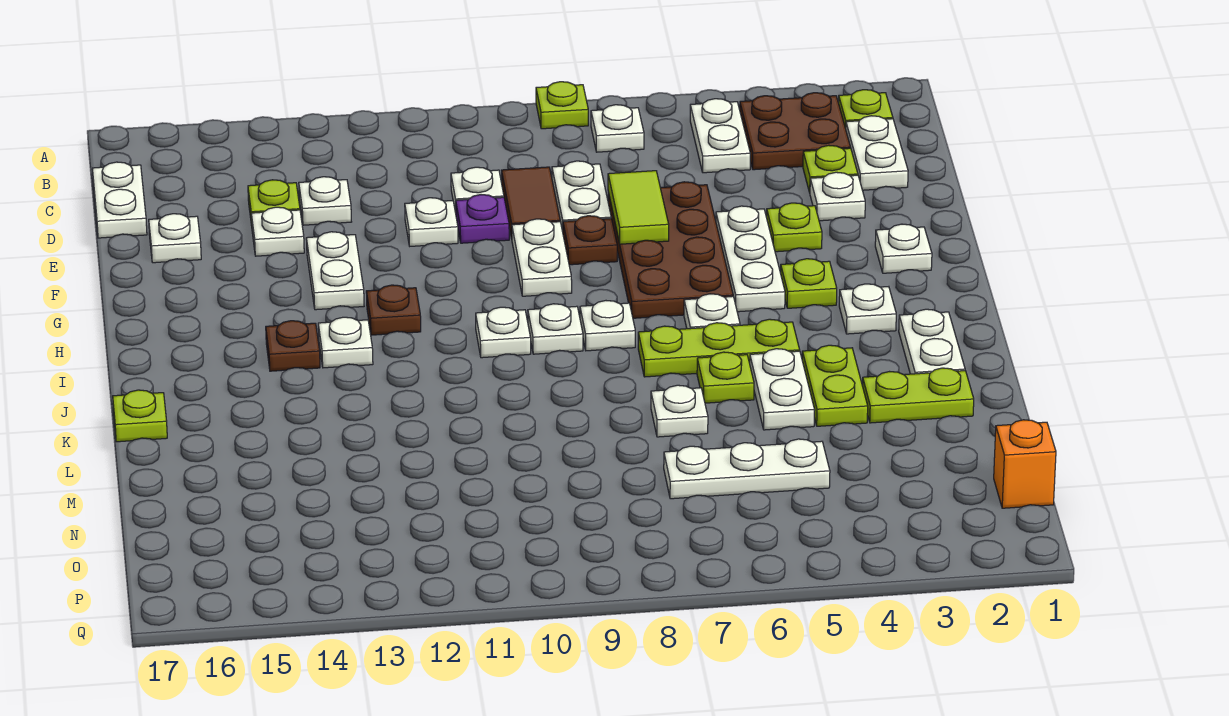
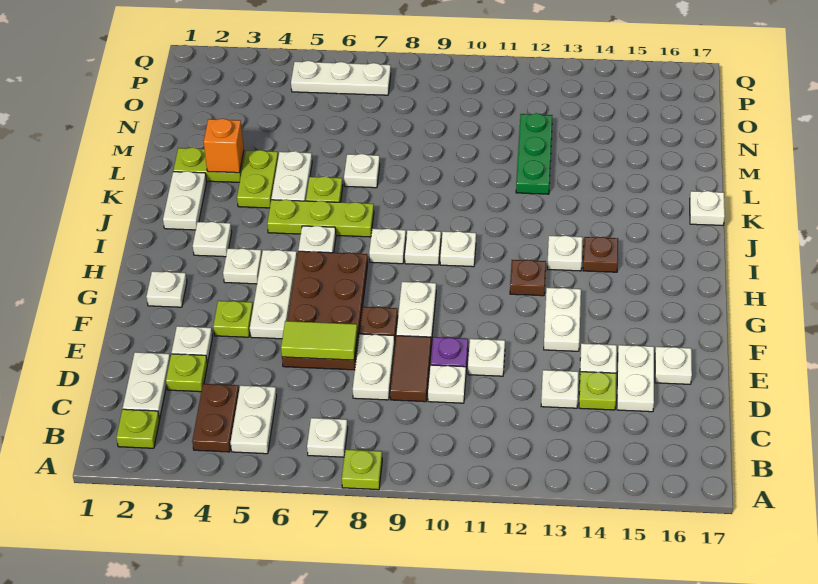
brown 2x2 plate [740,93,851,170] -> brown 1x2 plate [192,384,239,452]
white 1x2 plate [92,162,147,238] -> white 1x2 plate moved to [617,345,654,412]
lime 1x2 tile [608,171,669,244] -> lime 1x2 tile turned to [281,321,357,360]
lime 1x1 plate [781,259,837,308] -> white 1x1 plate [223,248,262,284]
lime 1x1 plate [113,390,167,442] -> white 1x1 plate [690,191,725,226]
none -> green 1x3 plate [516,113,553,194]
white 1x3 plate [664,439,830,499] -> white 1x3 plate moved to [291,61,391,95]
orange 1x1 brick [994,420,1056,508] -> orange 1x1 brick moved to [204,119,244,173]

